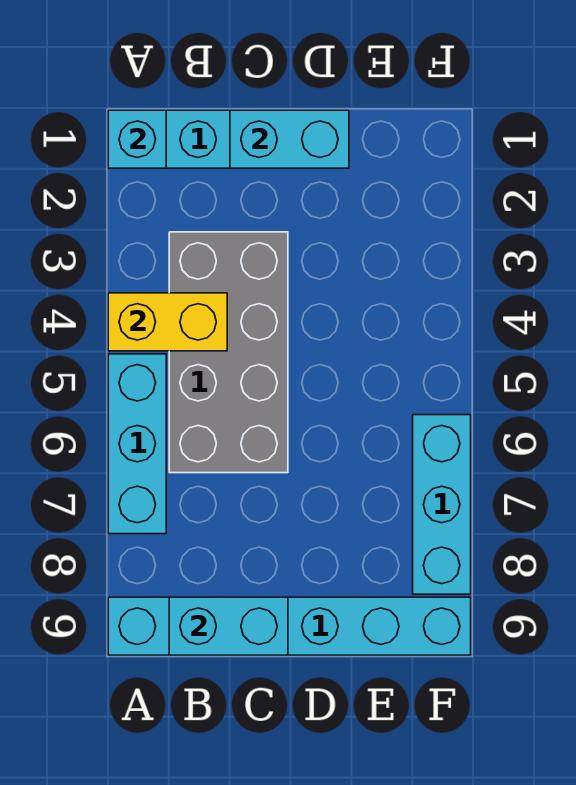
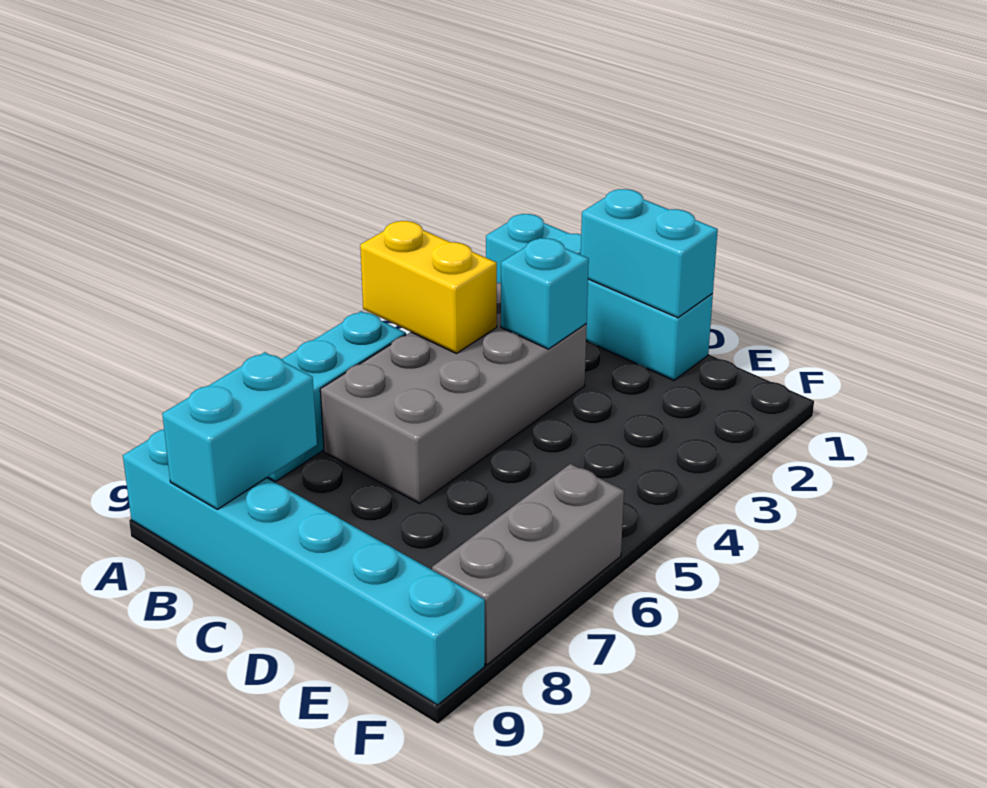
cyan 1x1 brick [108,110,166,168] -> cyan 1x1 brick moved to [501,238,589,349]
cyan 1x2 brick [169,597,288,655] -> cyan 1x2 brick turned to [162,352,317,509]
cyan 1x3 brick [413,415,471,594] -> grey 1x3 brick [432,464,624,665]

